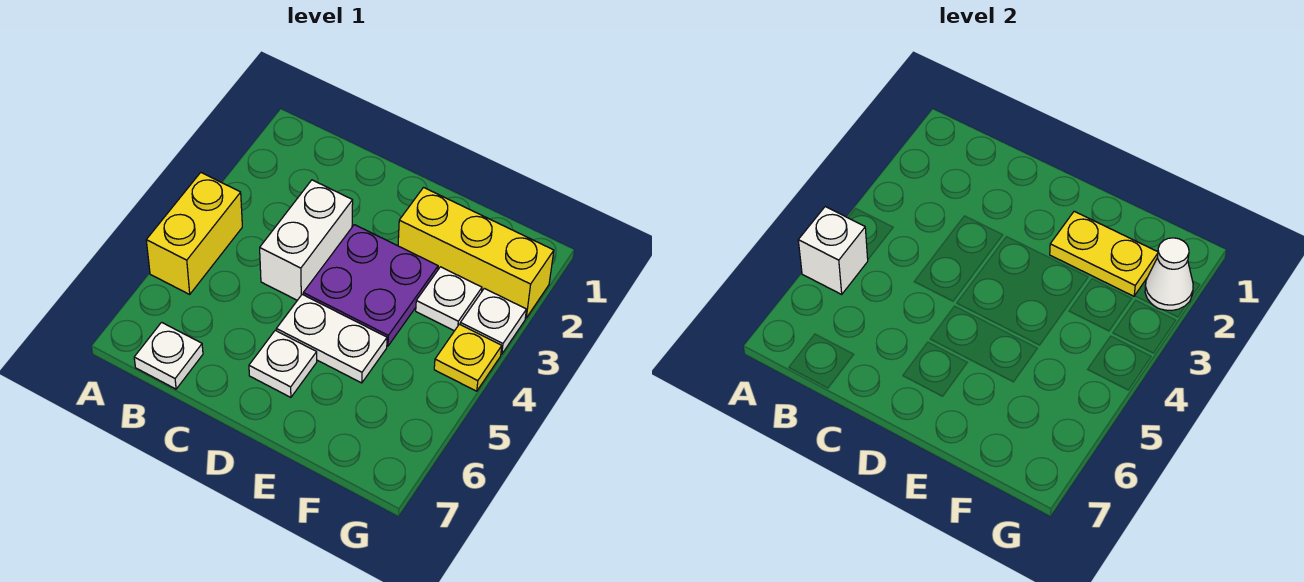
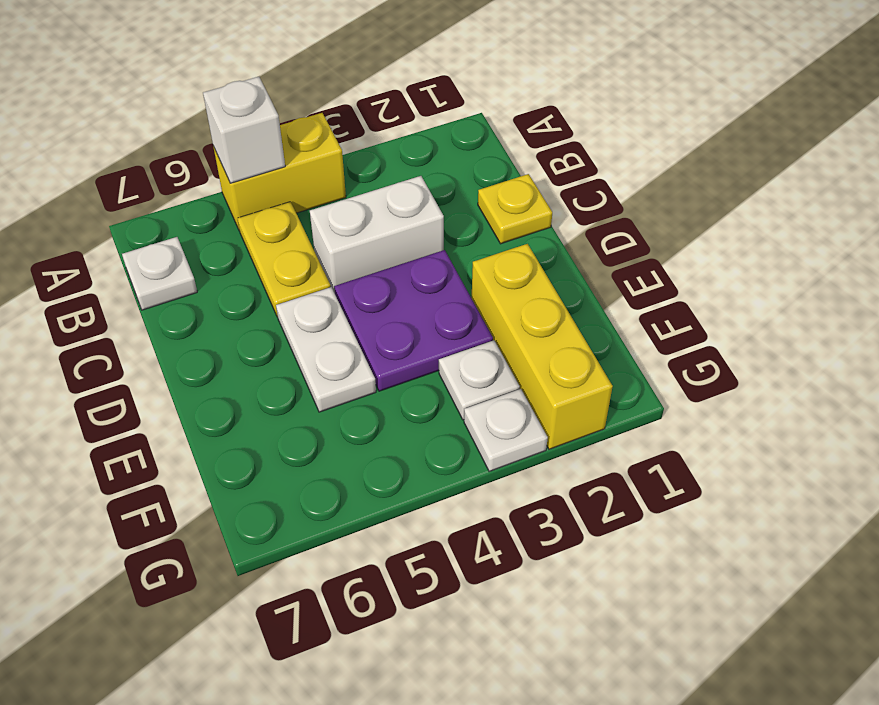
white 1x1 plate [249,330,317,397] -> none
yellow 1x2 plate [1050,211,1158,296] -> yellow 1x2 plate moved to [237,202,331,317]
white 1x1 cone [1145,238,1193,311] -> none
yellow 1x1 plate [434,324,502,391] -> yellow 1x1 plate moved to [478,174,552,244]

